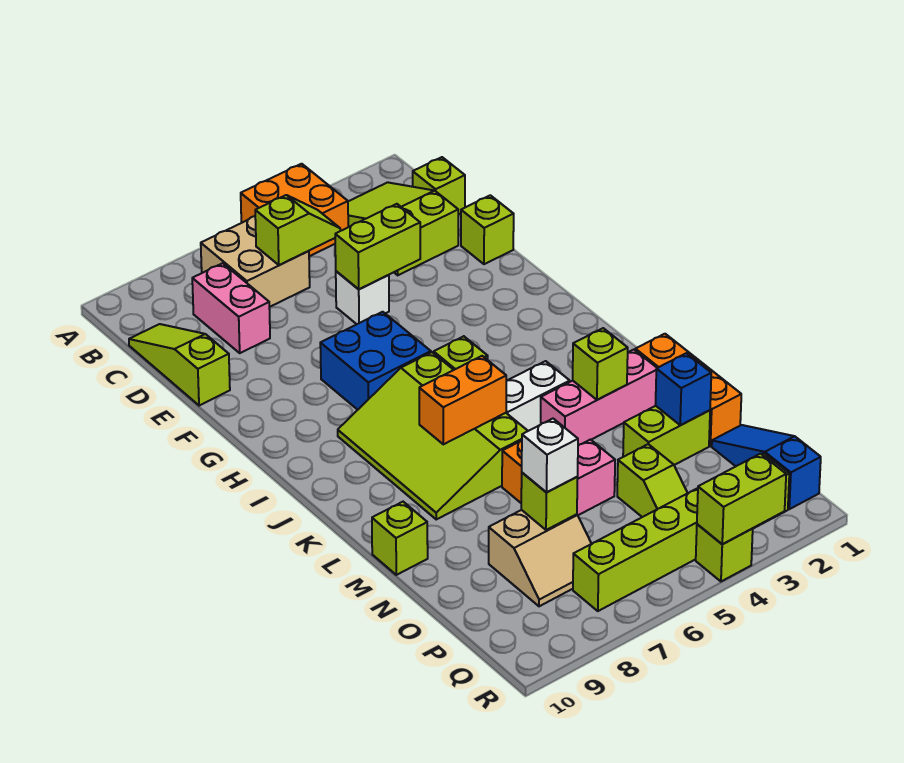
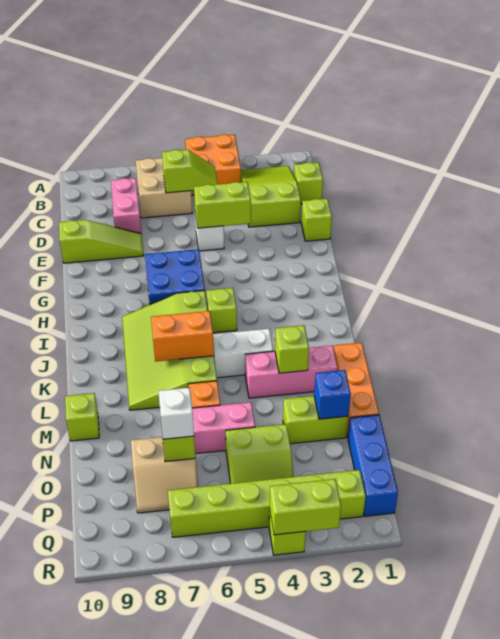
lime 1x3 slope [129,324,230,406] -> lime 1x3 slope turned to [59,220,144,263]
blue 1x3 slope [712,425,821,509] -> blue 1x3 brick [348,415,398,516]
lime 1x2 slope [617,444,687,517] -> lime 2x2 slope [226,424,293,484]

